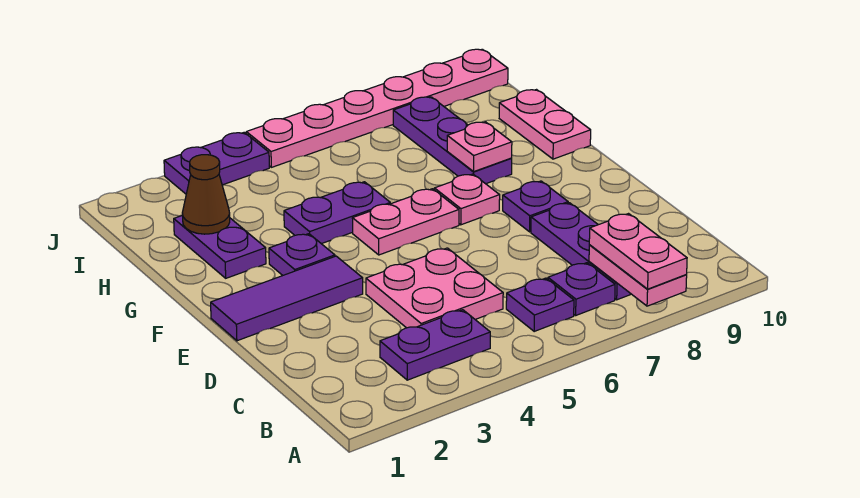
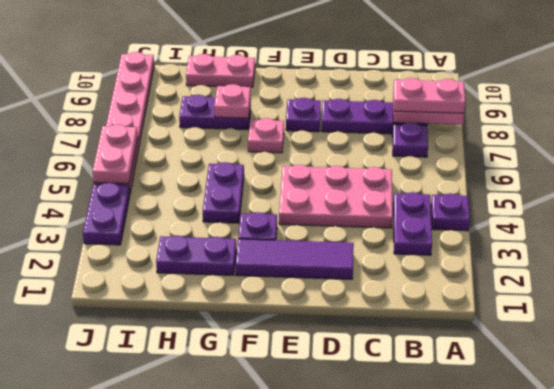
purple 1x1 plate [506,278,574,331] -> purple 1x1 plate moved to [431,193,470,231]
pink 2x2 plate [366,248,503,328] -> pink 2x3 plate [279,165,393,228]
purple 1x3 tile [211,256,363,341] -> purple 1x3 tile turned to [235,239,354,279]
pink 1x2 plate [352,189,459,255] -> pink 1x2 plate moved to [92,124,138,183]
purple 1x3 plate [393,97,512,184] -> purple 1x2 plate [179,95,251,130]
brown 1x1 cone [182,155,230,234] -> none

